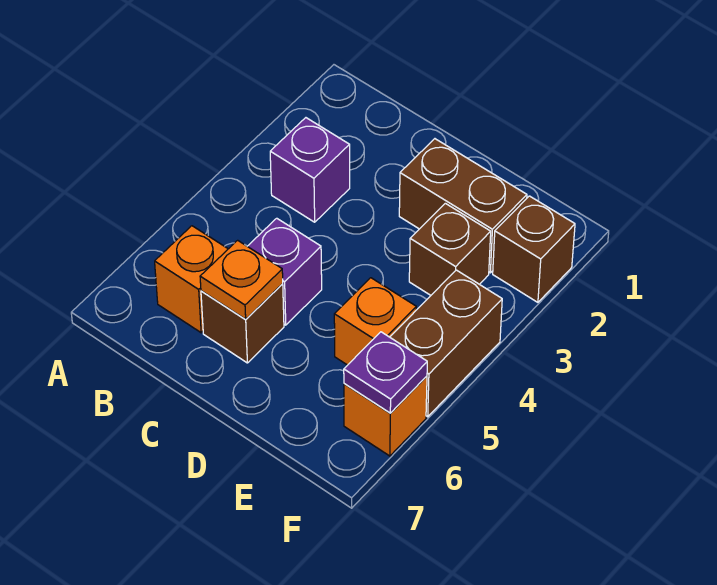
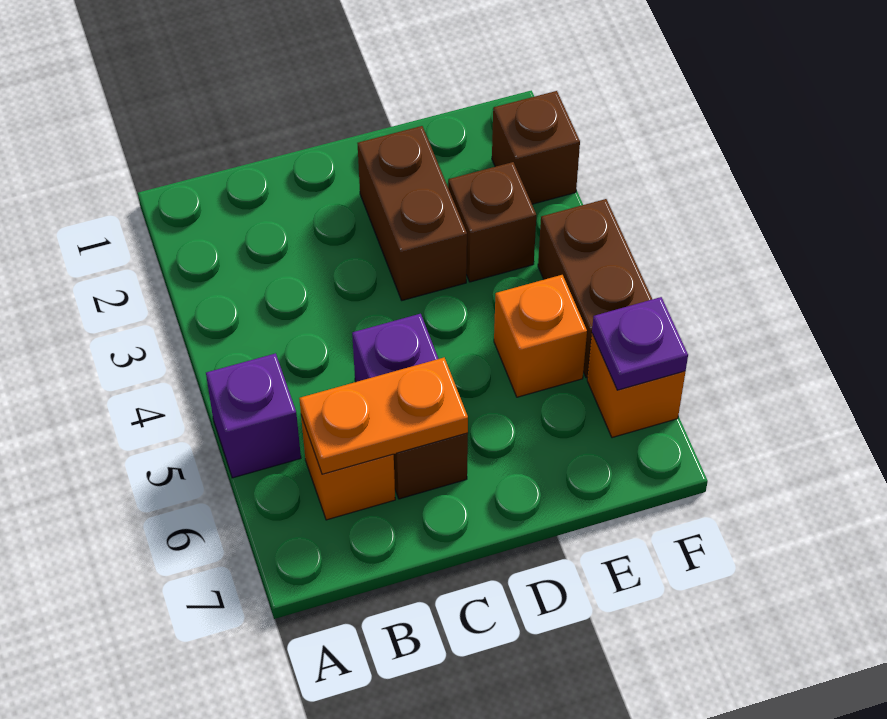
purple 1x1 brick [270,118,350,222] -> purple 1x1 brick moved to [206,353,301,478]
orange 1x1 plate [200,240,283,319] -> orange 1x2 plate [299,358,468,474]
brown 1x2 brick [399,139,527,273] -> brown 1x2 brick turned to [358,126,467,300]

